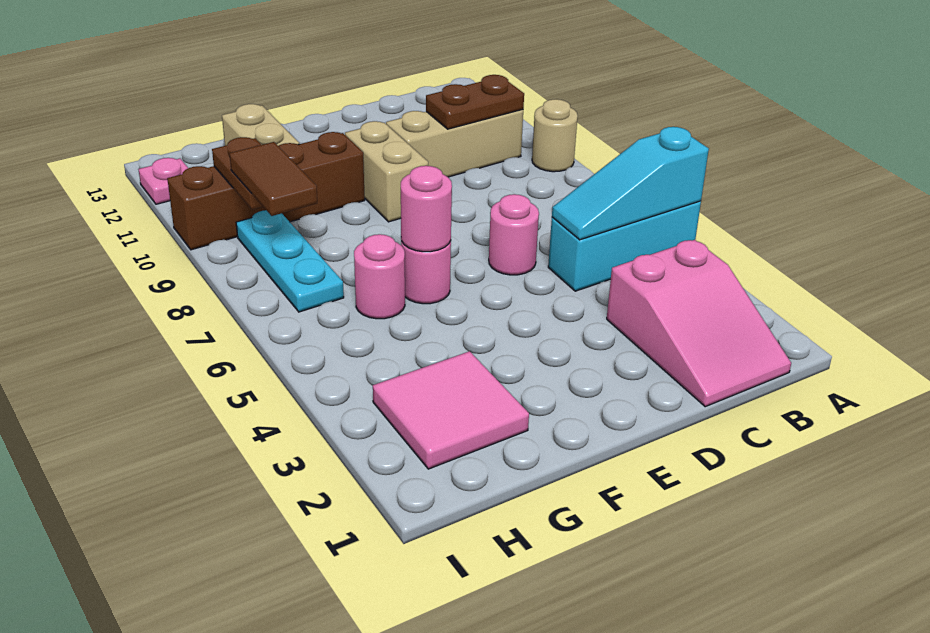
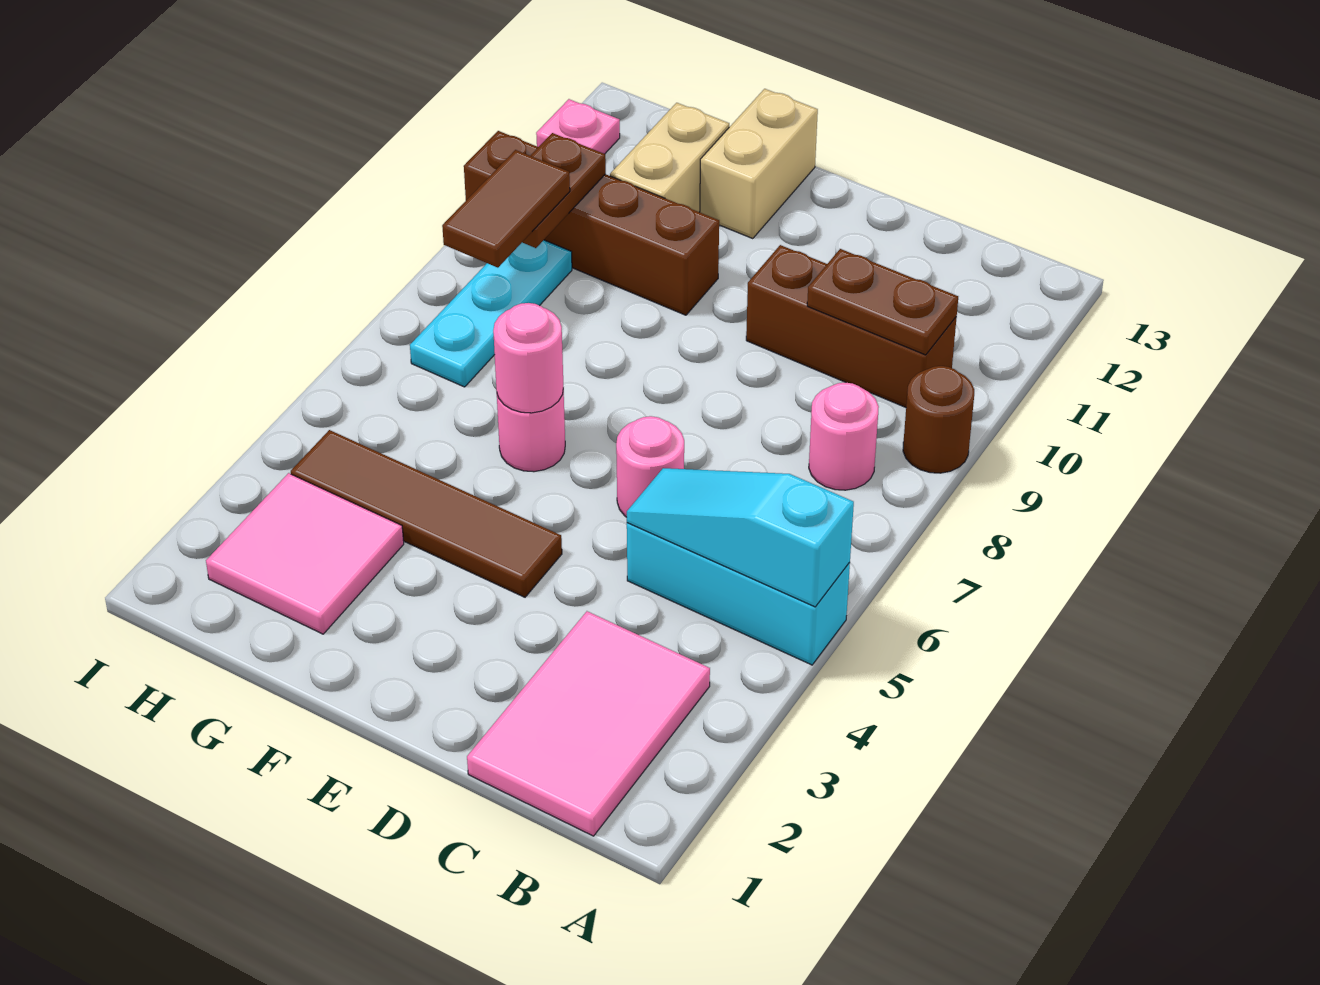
tan 1x1 round brick [532,99,578,172] -> brown 1x1 round brick [903,366,974,473]
pink 2x3 slope [607,240,791,407] -> pink 2x3 tile [467,611,710,836]
tan 1x3 brick [386,109,523,177] -> brown 1x3 brick [746,245,957,407]
none -> brown 1x4 tile [291,430,562,597]
tan 1x2 brick [345,121,428,222] -> tan 1x2 brick moved to [700,89,818,239]
pink 1x1 round brick [354,234,405,319] -> pink 1x1 round brick moved to [809,382,879,490]

